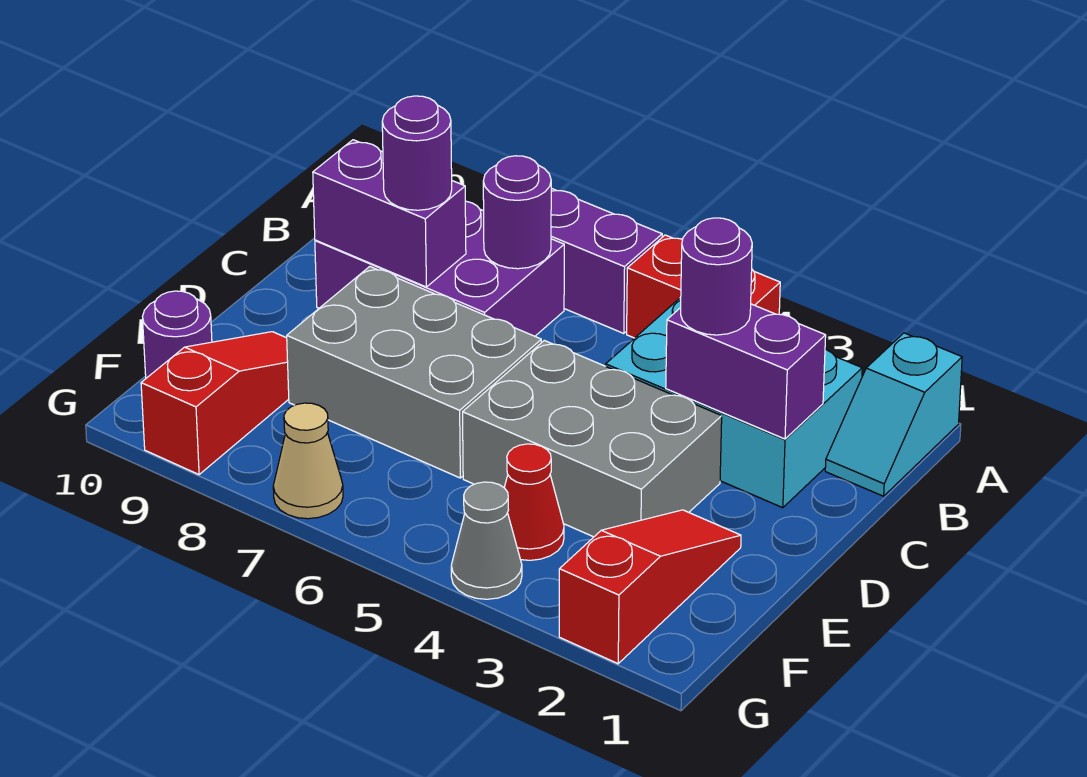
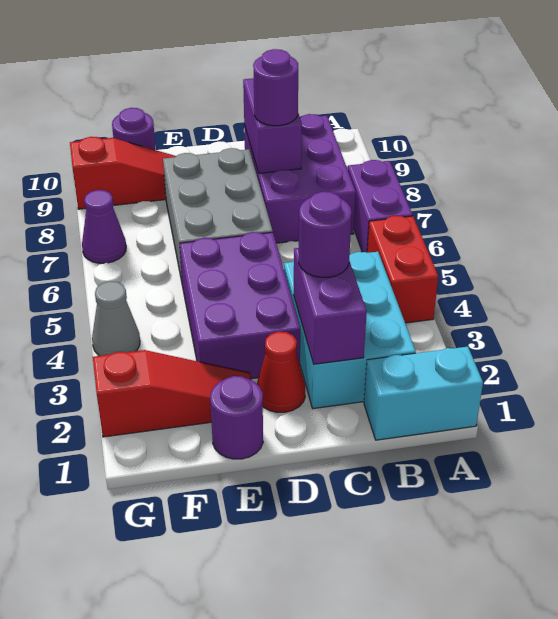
cyan 1x2 slope [825,333,962,496] -> cyan 1x2 brick [364,347,483,440]
purple 1x1 round brick [483,156,551,269] -> purple 1x1 round brick moved to [210,376,263,459]
grey 2x3 brick [463,340,722,537] -> purple 2x3 brick [180,232,300,379]
red 1x1 cone [504,444,564,560] -> red 1x1 cone moved to [257,332,305,412]
tan 1x1 cone [273,403,343,519] -> purple 1x1 cone [82,190,126,263]

